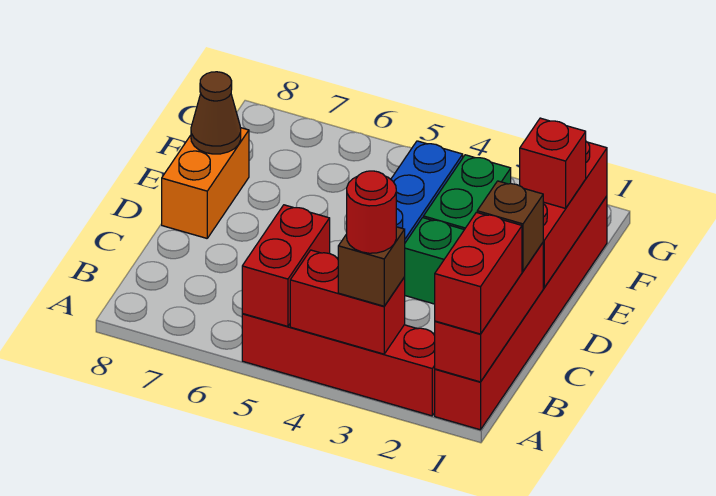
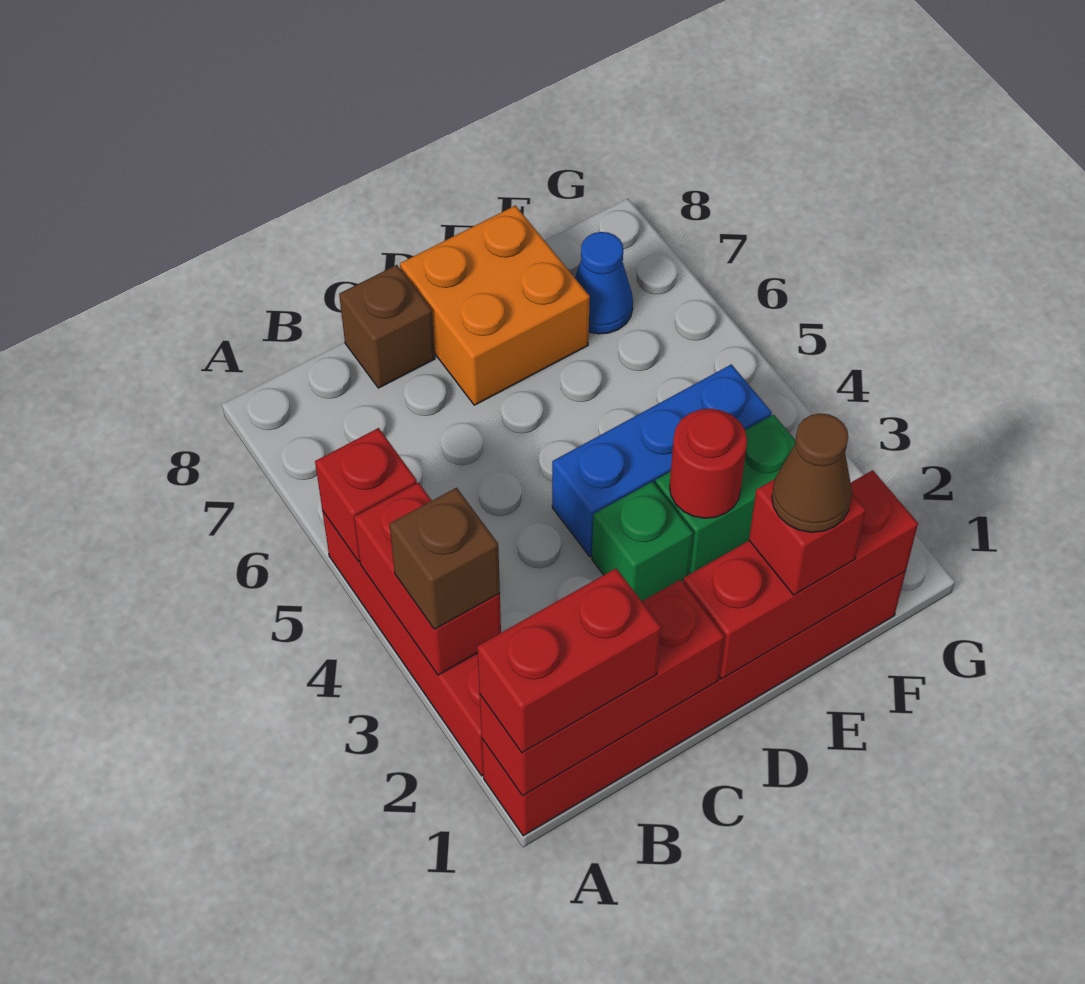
red 1x1 round brick [347,171,396,253] -> red 1x1 round brick moved to [670,409,747,518]
red 1x2 brick [242,205,330,326] -> red 1x1 brick [315,428,417,562]
brown 1x1 brick [477,181,543,271] -> brown 1x1 brick moved to [339,265,435,388]
orange 1x2 brick [162,128,249,238] -> orange 2x2 brick [400,206,590,405]
brown 1x1 cone [191,72,241,154] -> brown 1x1 cone moved to [772,414,852,532]
none -> blue 1x1 cone [575,232,633,334]

